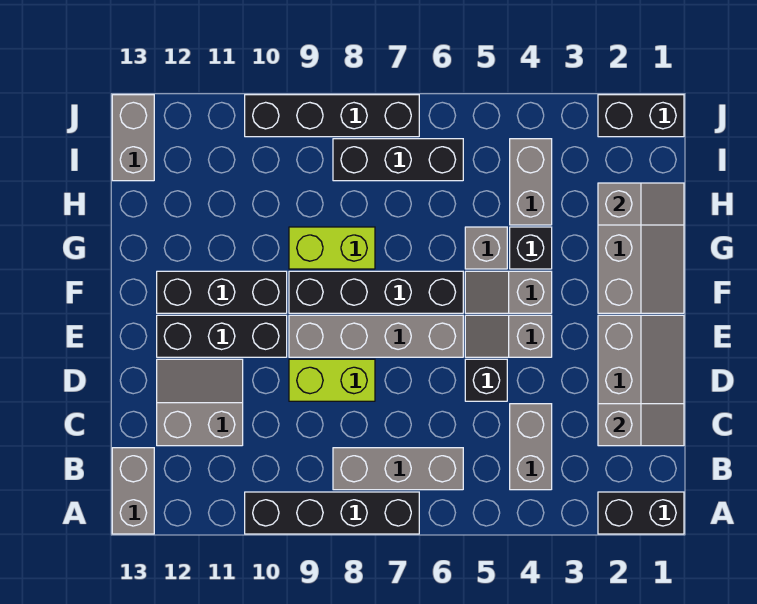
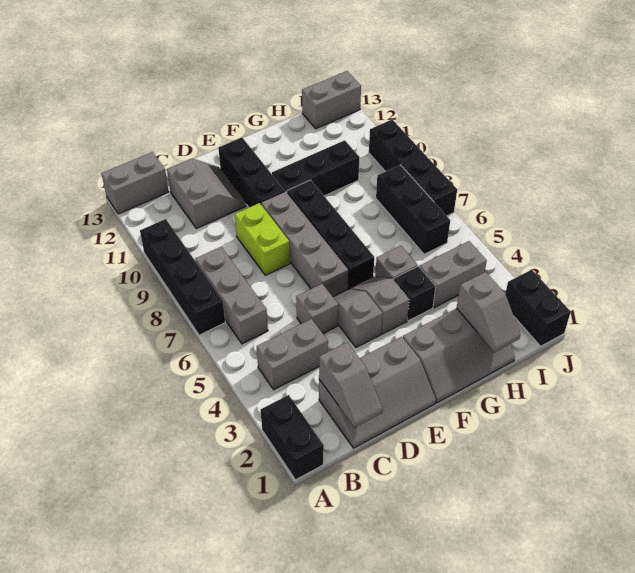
black 1x1 brick [465,359,507,401] -> grey 1x1 brick [296,284,338,334]
black 1x3 brick [157,271,287,313] -> black 1x3 brick turned to [272,140,360,196]
lime 1x2 brick [289,227,375,269] -> none

